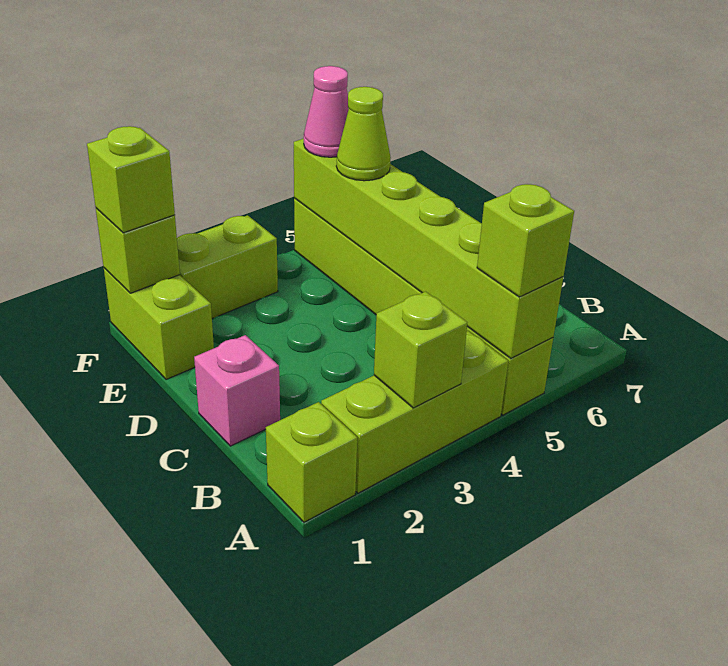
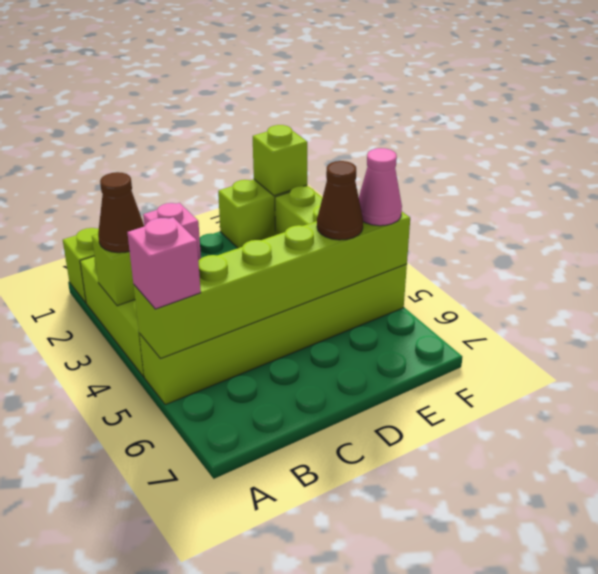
none -> brown 1x1 cone [98,172,144,253]
lime 1x1 brick [477,184,574,297] -> pink 1x1 brick [127,217,201,309]
lime 1x1 cone [336,87,391,181] -> brown 1x1 cone [317,161,363,240]
lime 1x1 brick [87,126,175,233] -> none

